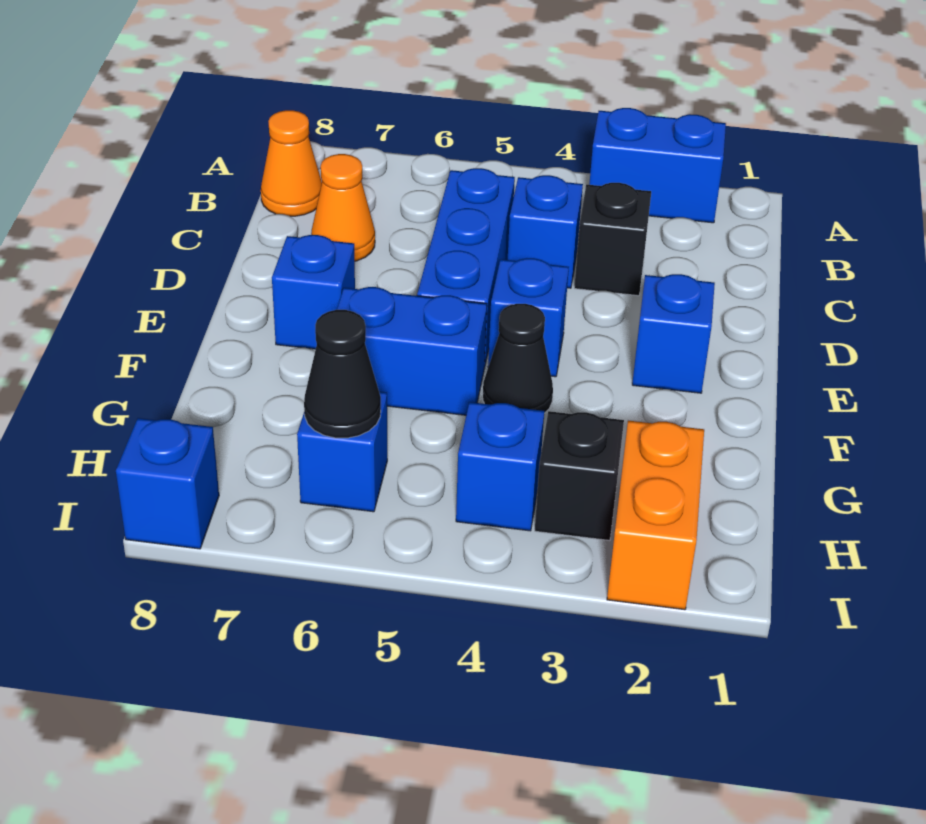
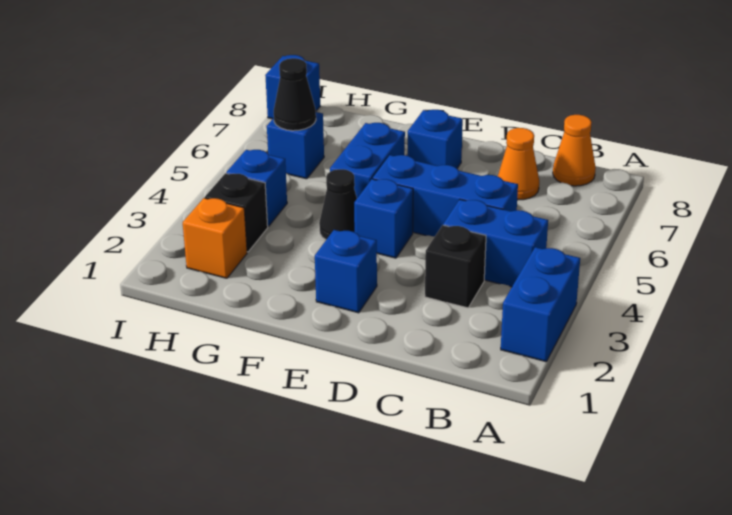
blue 1x1 brick [508,175,583,288] -> blue 1x2 brick [443,199,548,287]
orange 1x2 brick [607,421,704,610] -> orange 1x1 brick [183,198,247,278]

